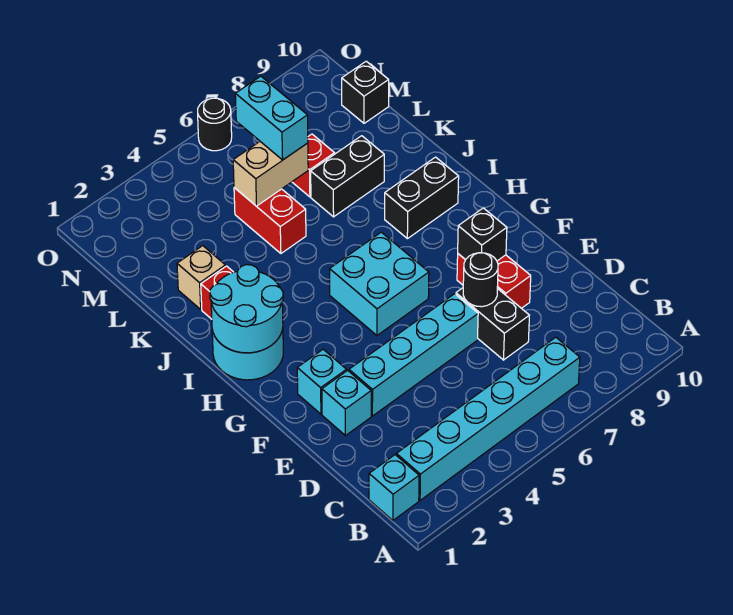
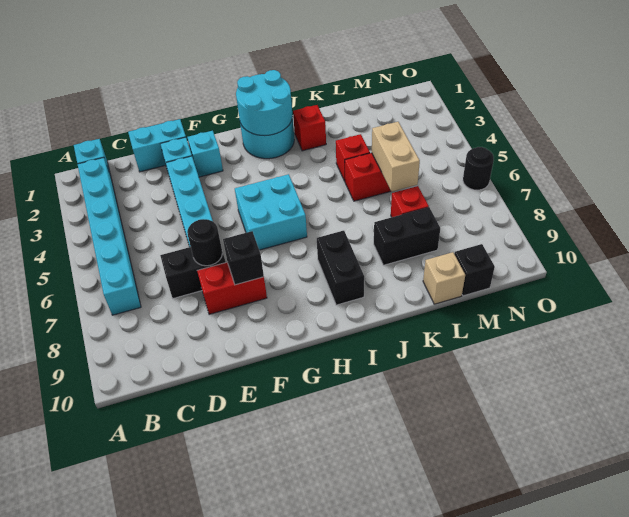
tan 1x1 brick [177,246,225,309] -> tan 1x1 brick moved to [423,252,465,304]
none -> red 1x1 brick [336,134,370,181]
black 1x2 brick [311,136,384,217] -> black 1x2 brick turned to [374,207,440,265]
cyan 1x2 brick [235,76,308,160] -> cyan 1x2 brick moved to [128,119,186,172]

